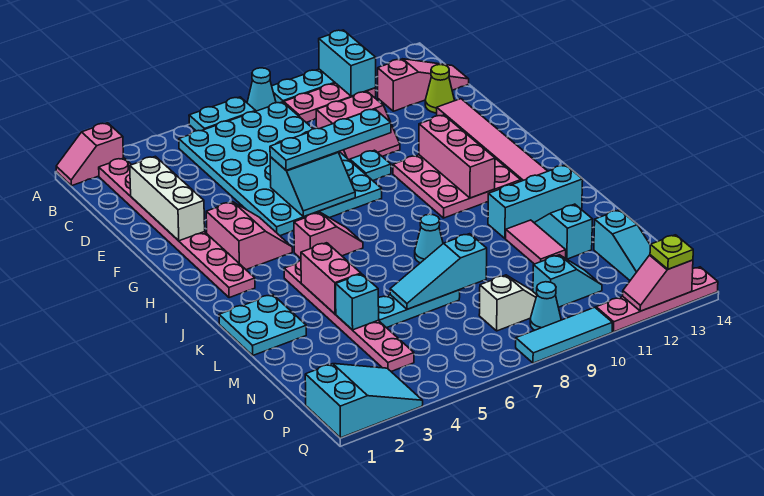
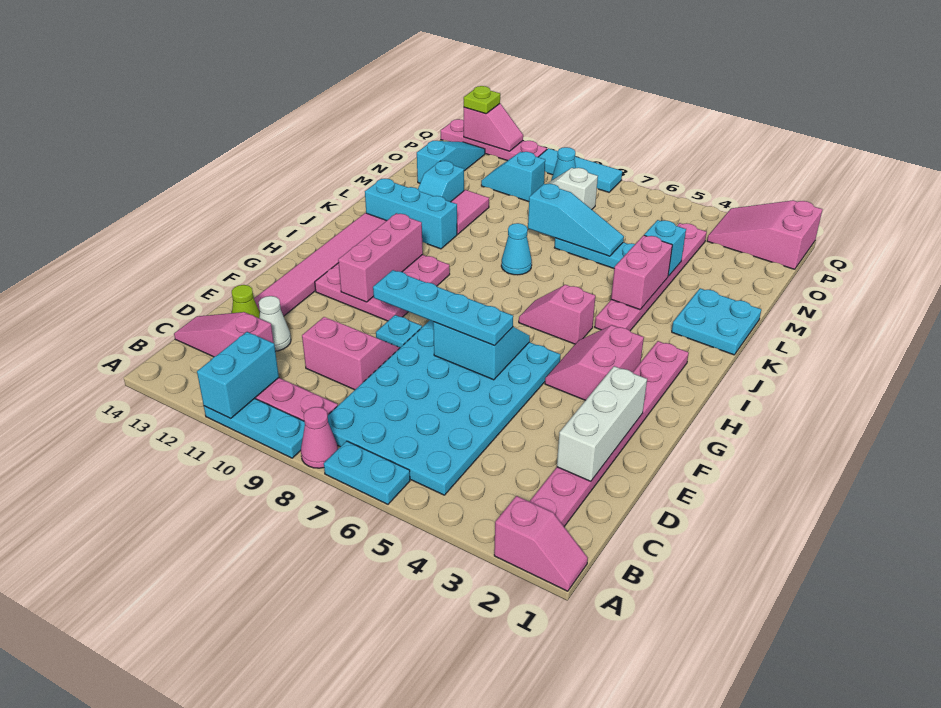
cyan 1x1 cone [247,68,276,111] -> pink 1x1 cone [301,407,338,468]
none -> white 1x1 cone [259,296,291,351]
cyan 2x3 slope [305,364,423,438] -> pink 2x3 slope [707,200,823,269]

